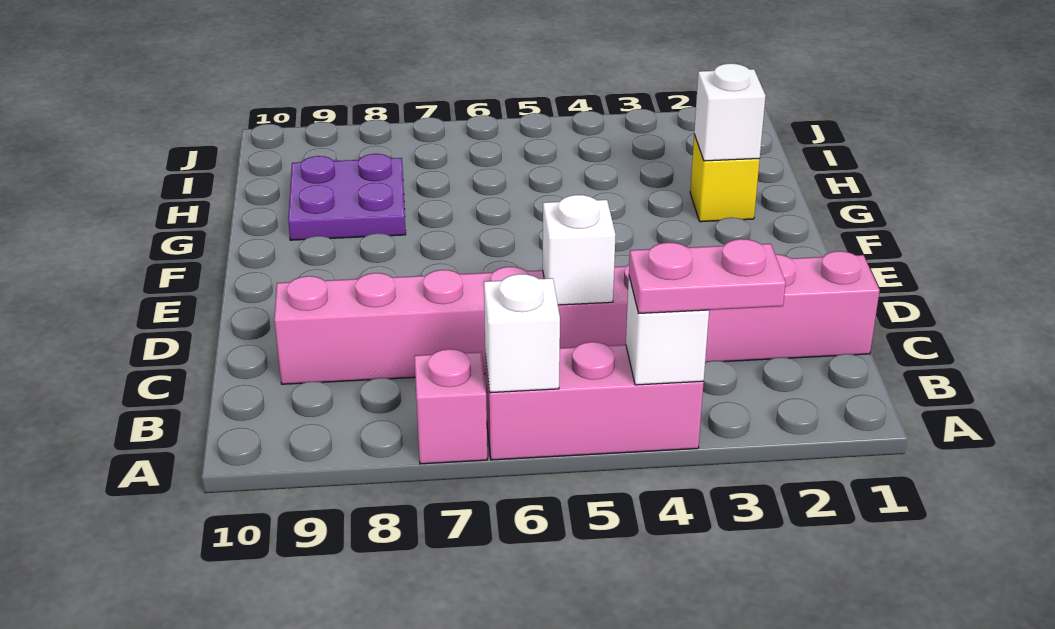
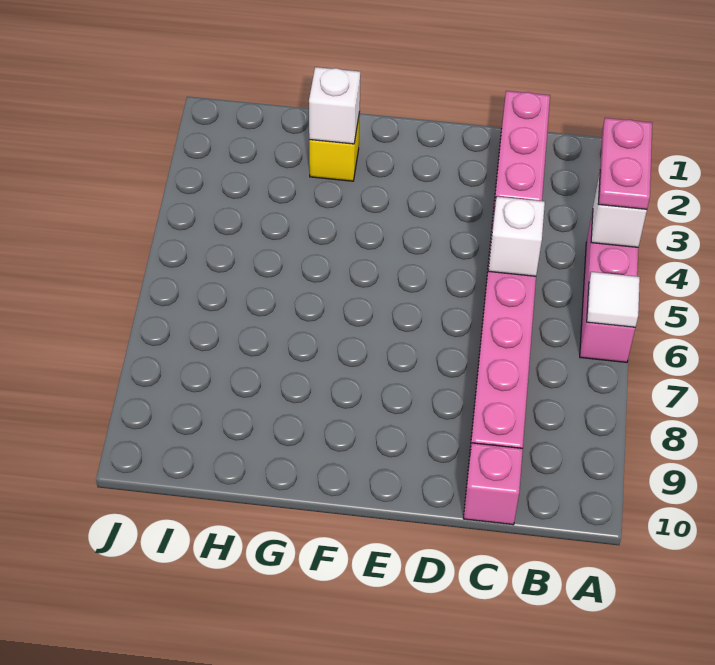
white 1x1 brick [484,274,560,393] -> white 1x1 tile [587,272,640,327]
pink 1x1 brick [414,349,487,464] -> pink 1x1 brick moved to [463,443,523,525]
purple 2x2 plate [288,154,406,240] -> none

